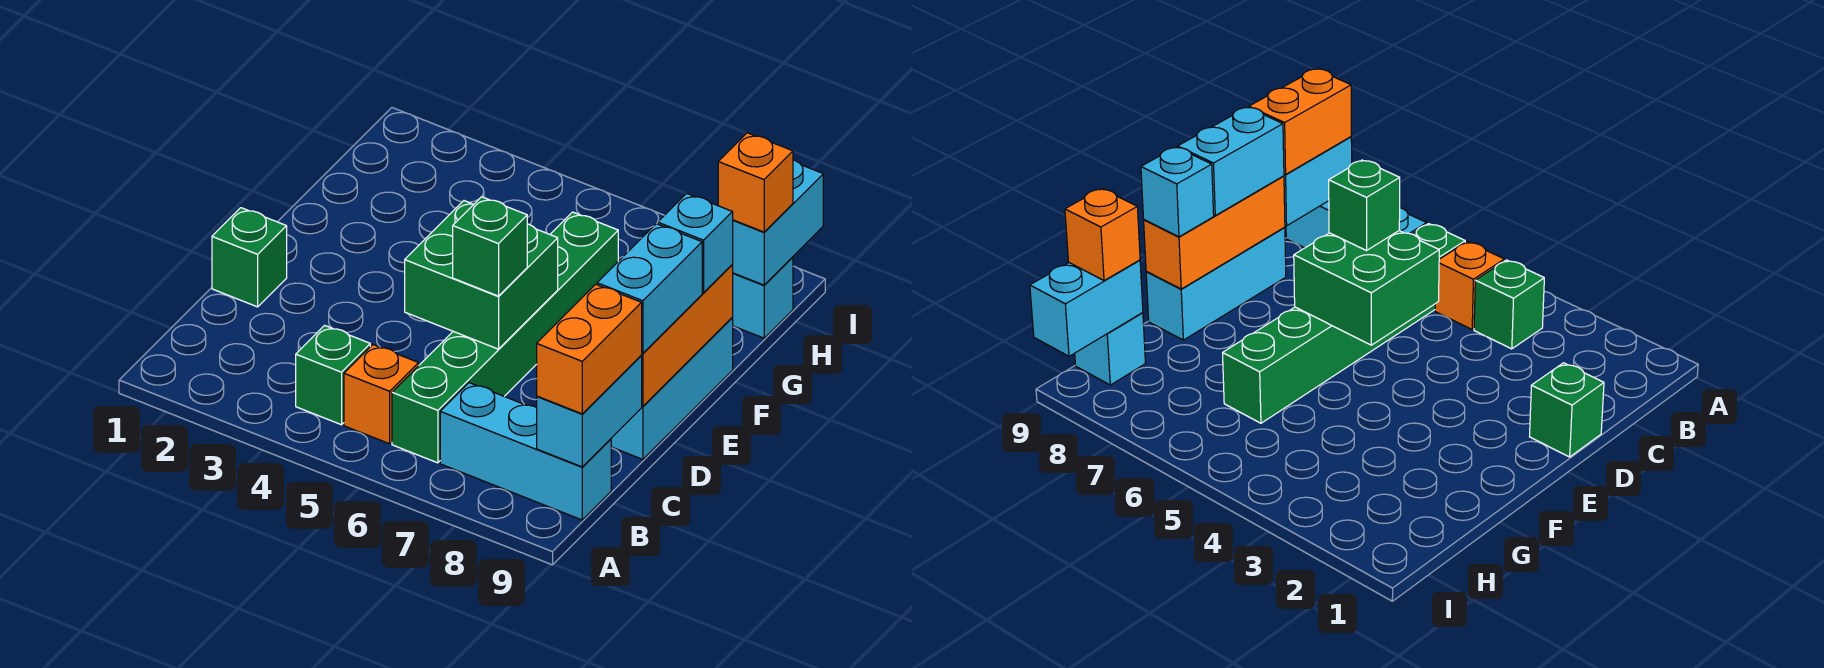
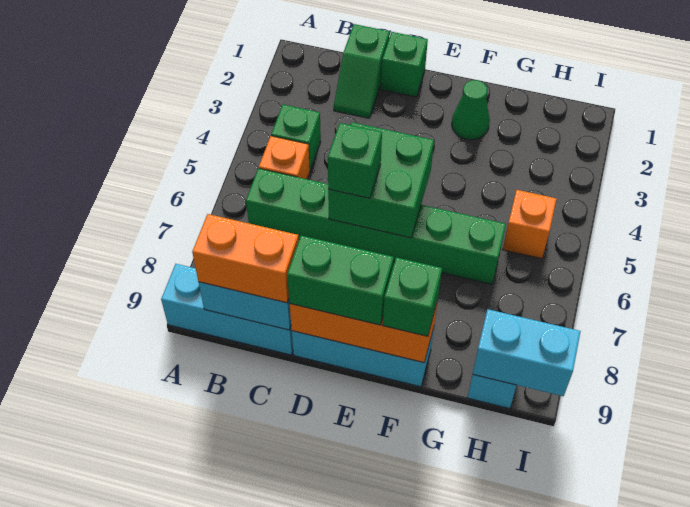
cyan 1x3 brick [440,383,611,520] -> cyan 1x3 brick turned to [161,264,293,355]
none -> green 1x2 slope [334,24,390,118]
cyan 1x2 brick [597,224,702,353] -> green 1x2 brick [287,236,394,325]
none -> green 1x1 cone [452,80,490,140]
cyan 1x1 brick [658,193,733,293] -> green 1x1 brick [383,257,442,336]
orange 1x1 brick [718,133,793,232] -> orange 1x1 brick moved to [503,190,556,259]

